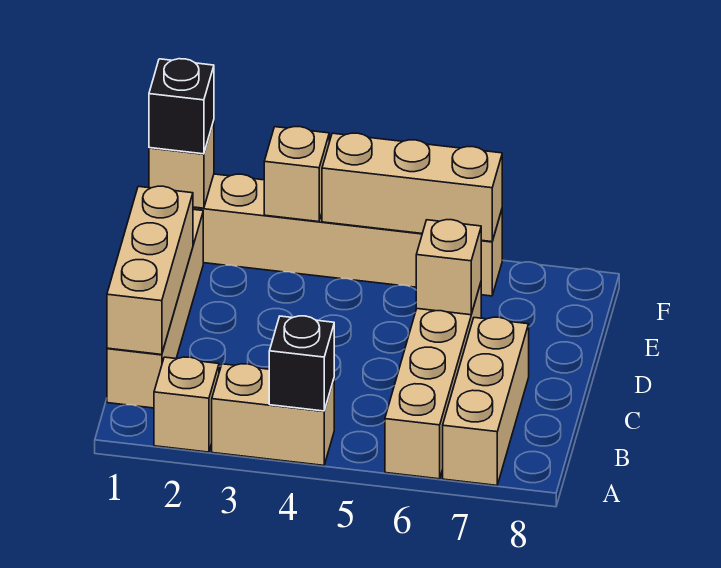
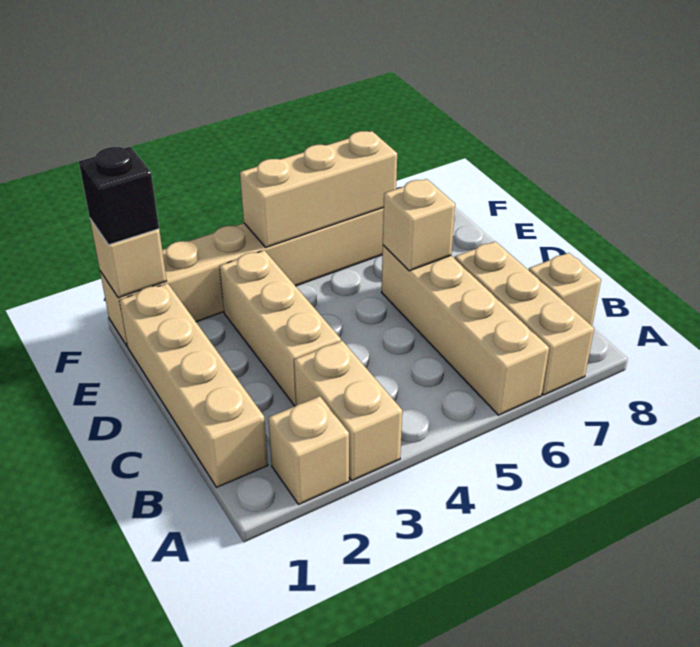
tan 1x2 brick [212,364,334,465] -> tan 1x2 brick turned to [294,341,402,481]
black 1x1 brick [269,316,334,411] -> none
tan 1x3 brick [107,186,193,355] -> tan 1x3 brick moved to [219,250,341,406]
tan 1x1 brick [264,127,329,222] -> tan 1x1 brick moved to [529,253,601,326]

